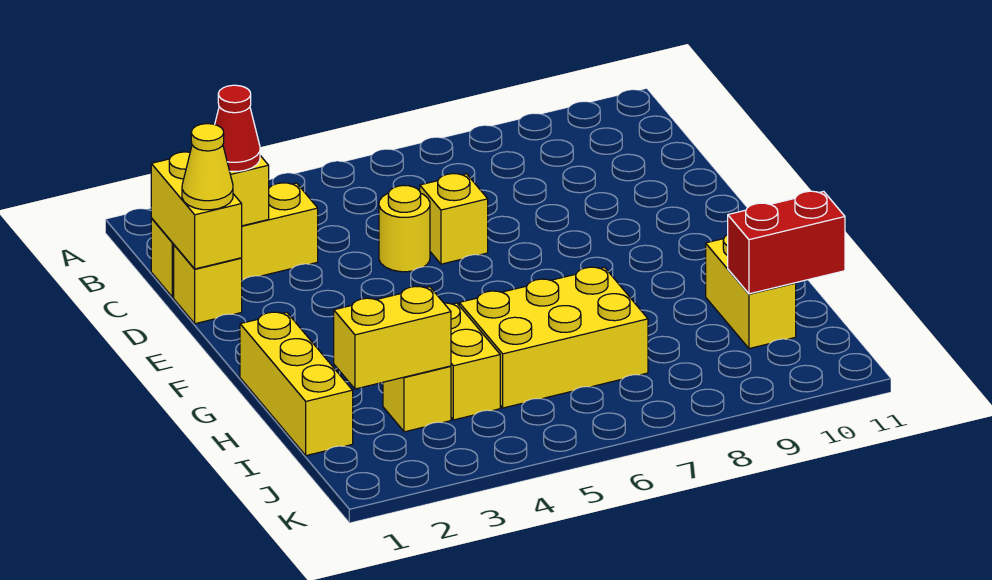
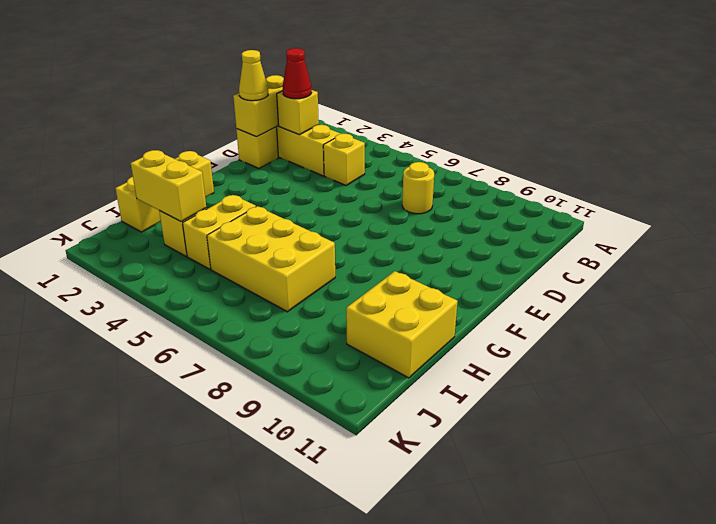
yellow 1x1 round brick [379,185,430,272] -> yellow 1x1 round brick moved to [402,162,434,214]
yellow 1x1 brick [420,174,488,264] -> yellow 1x1 brick moved to [323,134,365,185]
yellow 1x2 brick [706,235,796,349] -> yellow 2x2 brick [346,271,458,378]
red 1x2 brick [728,191,845,294] -> none

